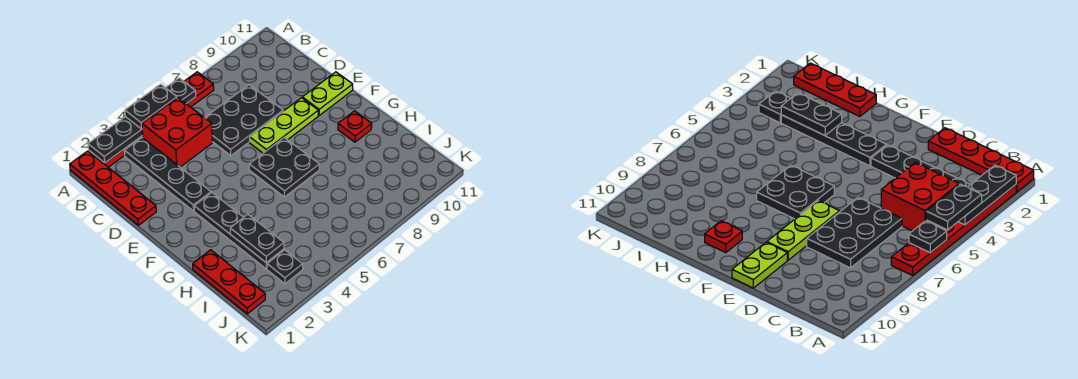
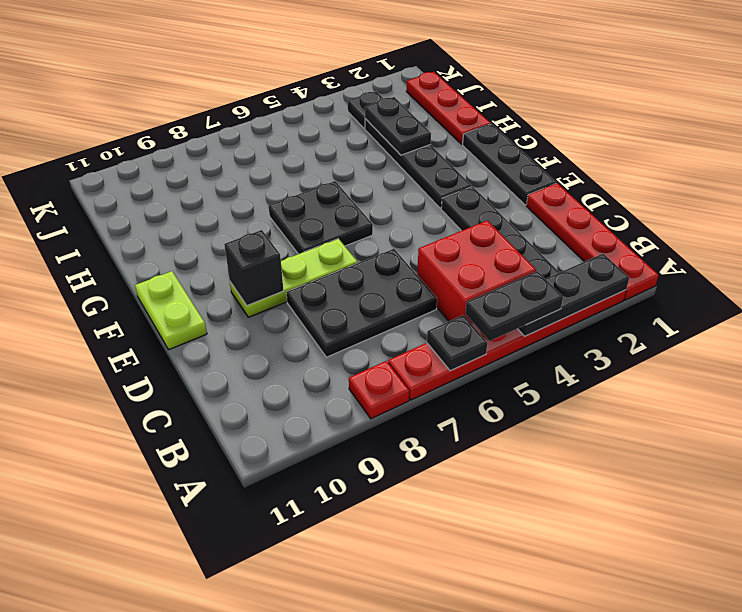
none -> black 1x3 plate [463,124,556,205]
none -> black 1x1 brick [224,230,284,305]
lime 1x2 plate [302,72,353,116] -> lime 1x2 plate turned to [135,271,207,350]
red 1x1 plate [338,111,372,142] -> red 1x1 plate moved to [349,361,409,419]

